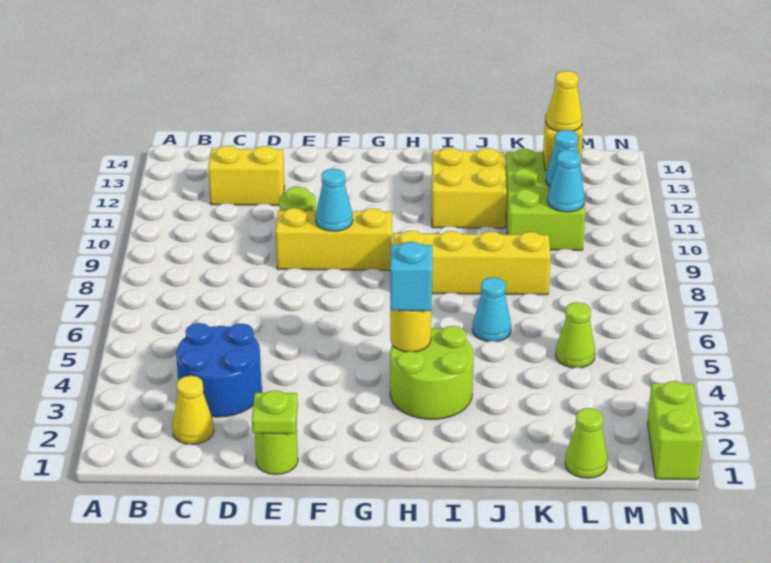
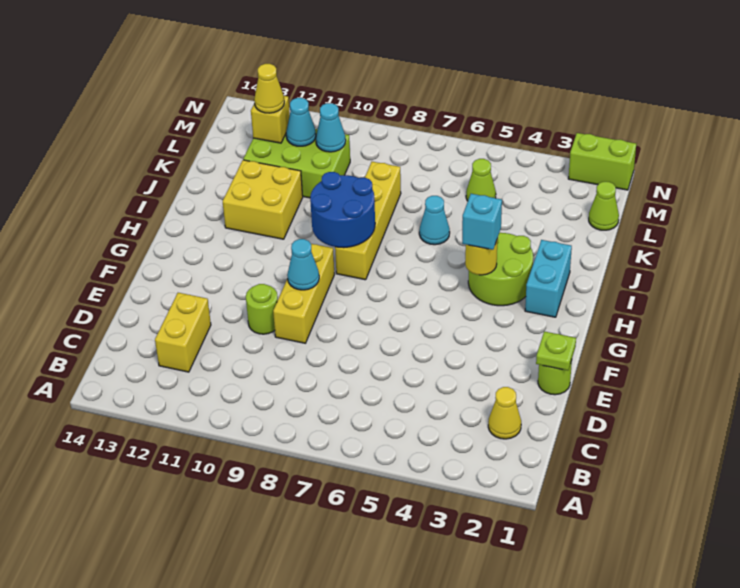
blue 2x2 round brick [176,323,262,417] -> blue 2x2 round brick moved to [310,172,375,248]
none -> cyan 1x2 brick [525,240,572,317]

